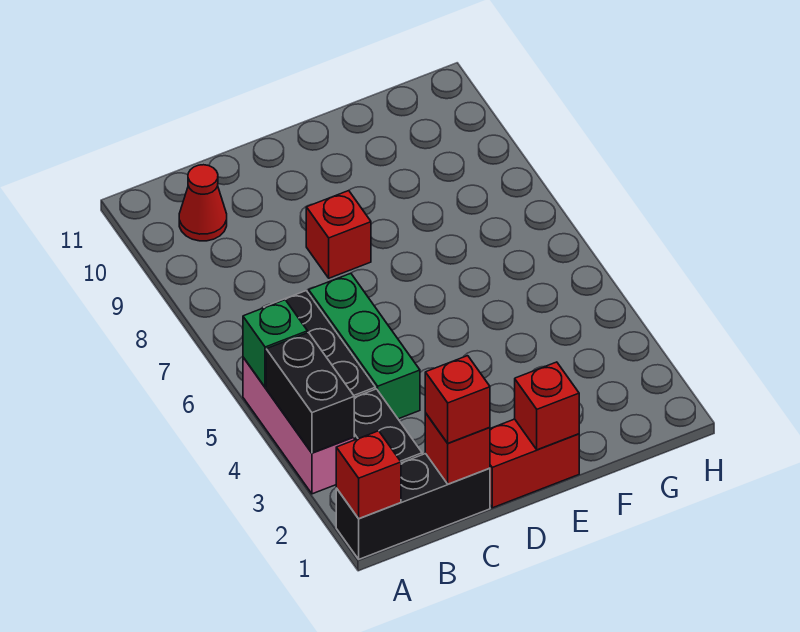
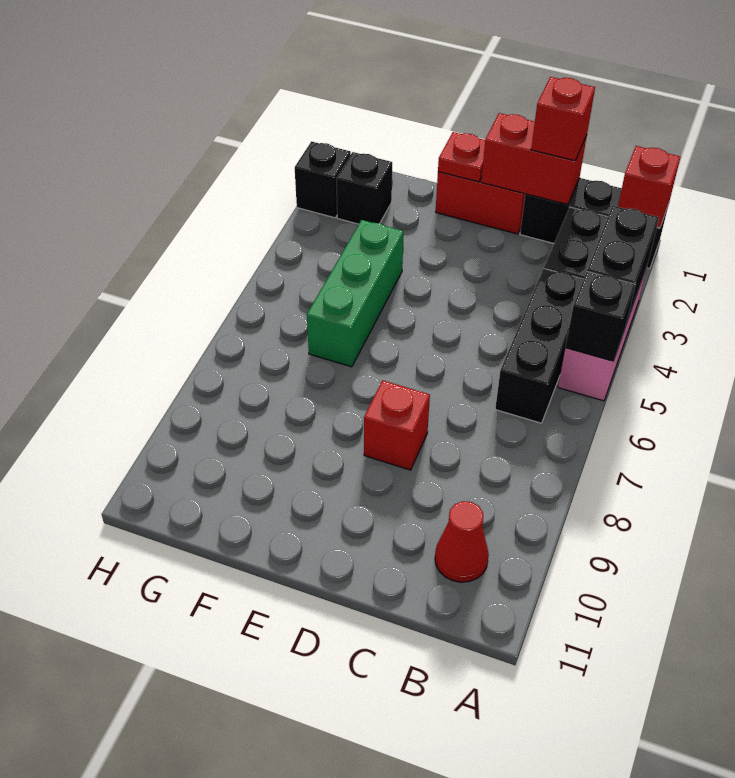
green 1x1 brick [243,300,308,387] -> black 1x1 brick [565,272,636,361]
red 1x1 brick [425,413,490,484] -> red 1x2 brick [481,113,587,205]
green 1x3 brick [309,273,420,419] -> green 1x3 brick moved to [307,220,404,367]
red 1x1 brick [515,362,579,450] -> red 1x1 plate [438,132,485,182]
none -> black 1x1 brick [336,152,392,224]
none -> black 1x1 brick [295,141,351,218]

